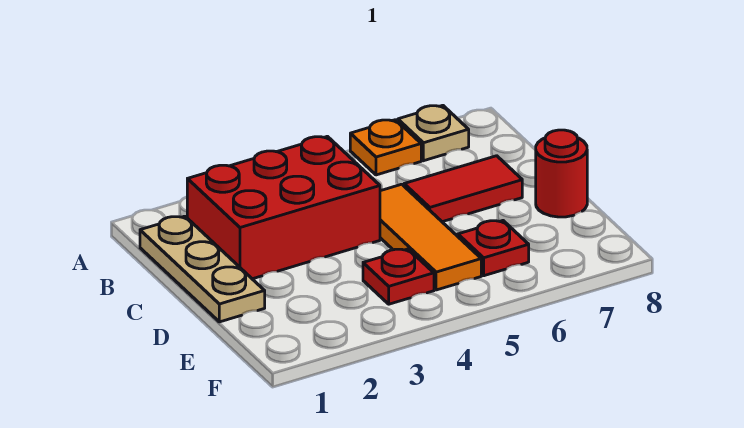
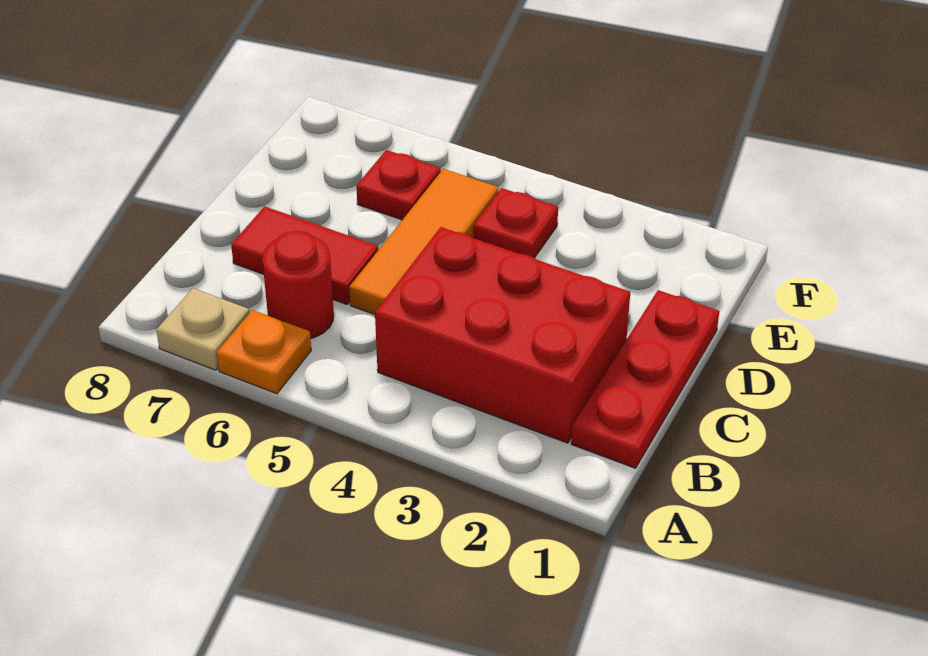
tan 1x3 plate [140,216,265,322] -> red 1x3 plate [571,290,719,468]
red 1x1 round brick [536,130,587,217] -> red 1x1 round brick moved to [262,231,334,338]

